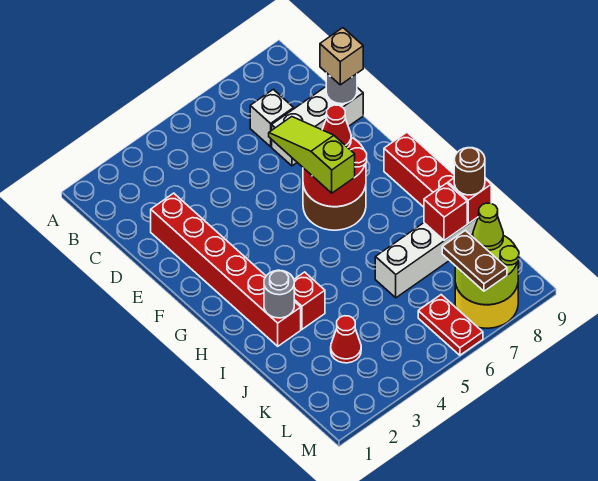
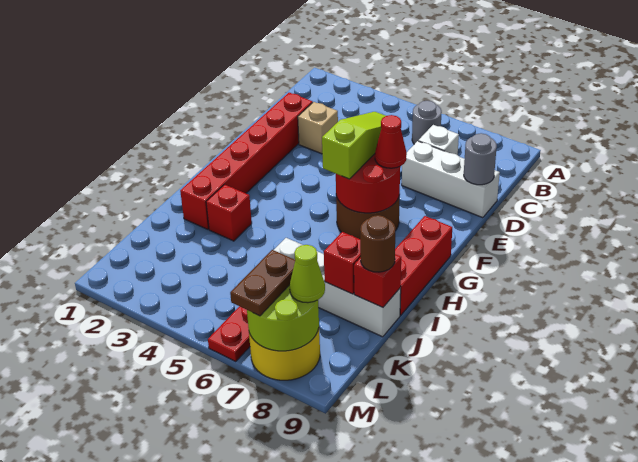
tan 1x1 brick [320,28,363,85] -> tan 1x1 brick moved to [298,102,338,154]
grey 1x1 round brick [264,270,294,318] -> grey 1x1 round brick moved to [412,101,442,144]
red 1x1 cone [331,316,361,363] -> none

